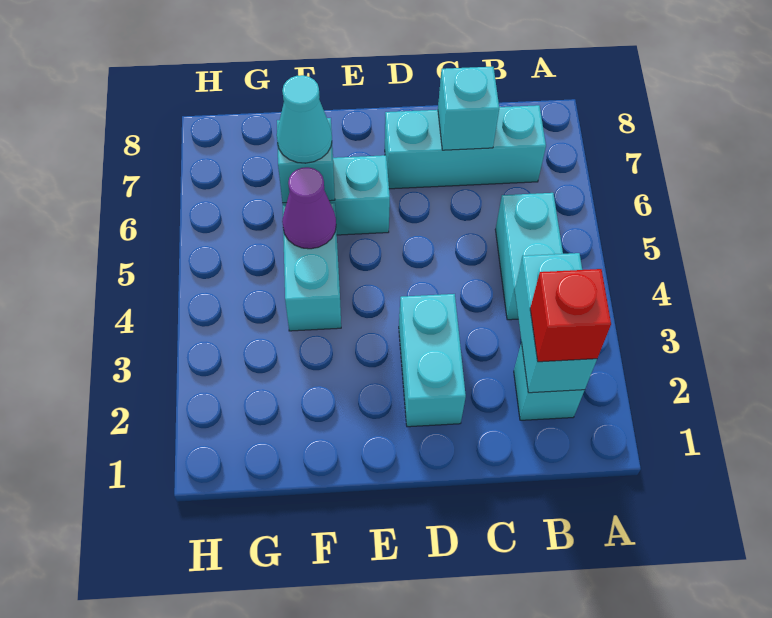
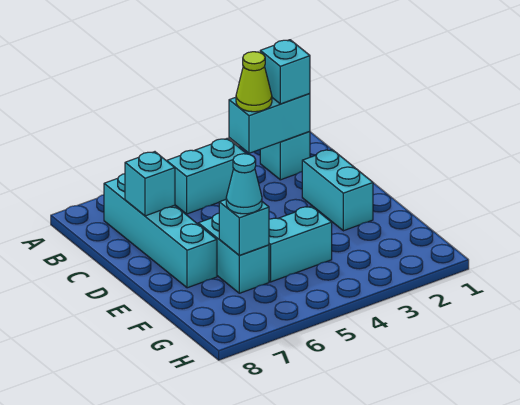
red 1x1 brick [530,269,611,362] -> cyan 1x1 brick [260,40,310,104]
none -> lime 1x1 cone [236,52,272,112]
cyan 1x3 brick [385,105,546,189] -> cyan 1x4 brick [104,174,217,288]
cyan 1x2 brick [399,294,466,427] -> cyan 1x2 brick turned to [302,150,373,231]
purple 1x1 cone [282,167,336,249] -> none

